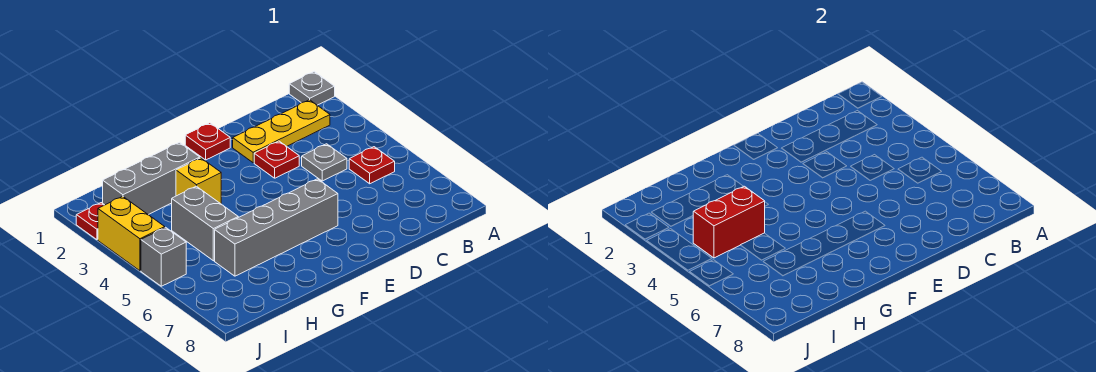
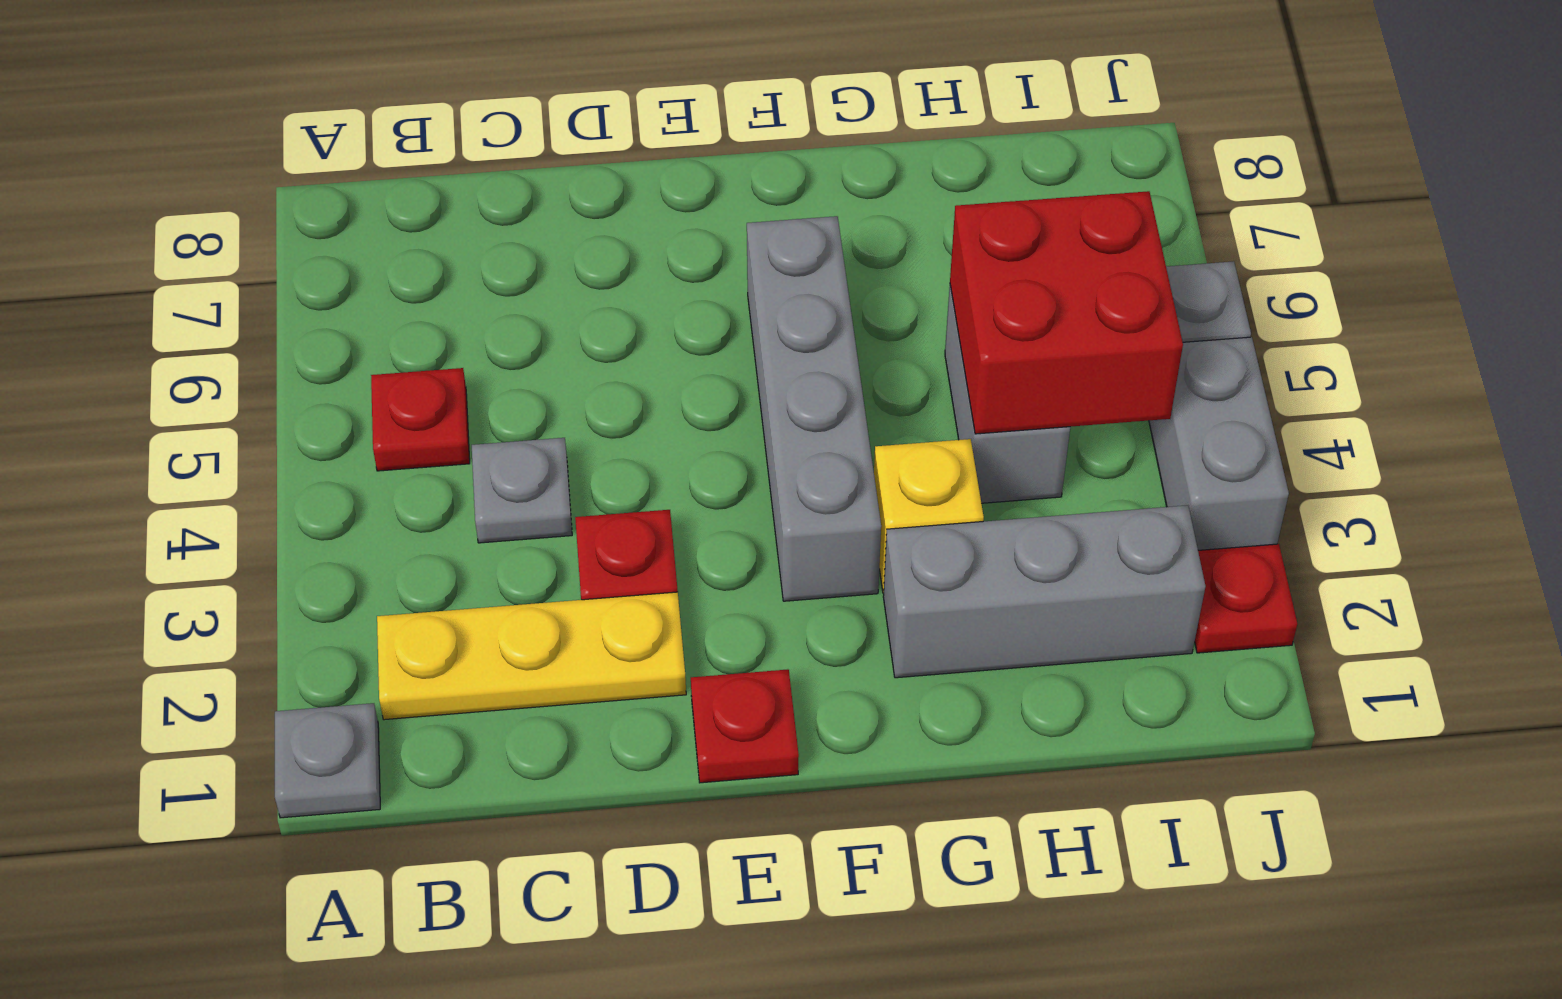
grey 1x4 brick [215,179,338,276] -> grey 1x4 brick turned to [747,216,881,601]
red 1x2 brick [693,186,765,258] -> red 2x2 brick [950,191,1183,434]
yellow 1x2 brick [98,196,165,271] -> grey 1x2 brick [1149,337,1289,550]

